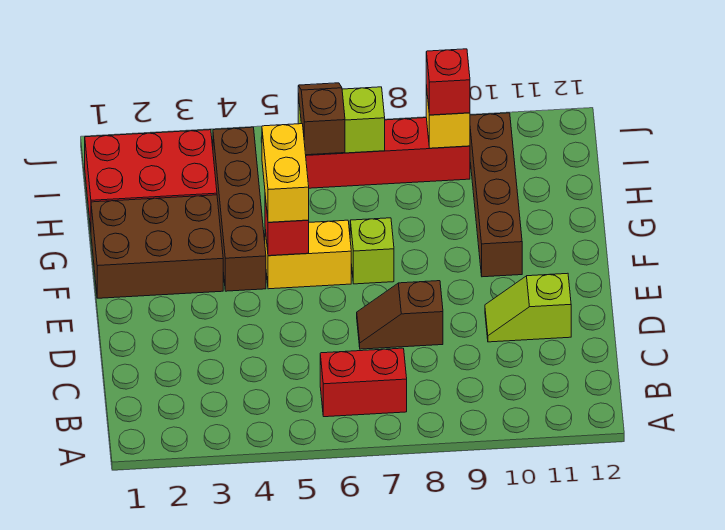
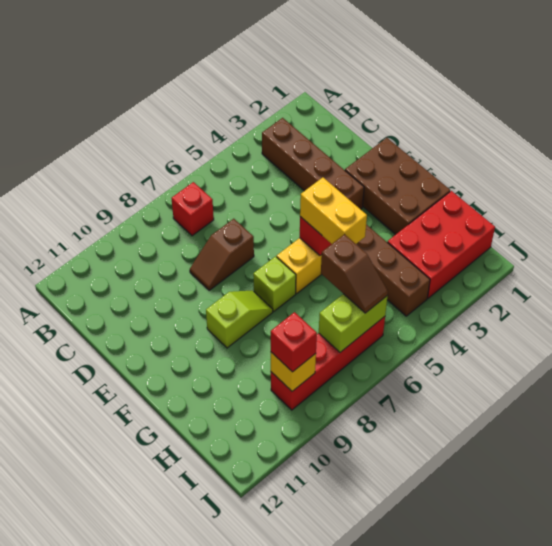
red 1x2 brick [320,348,407,417] -> red 1x1 brick [172,182,214,236]
brown 1x2 slope [357,281,443,349] -> brown 1x2 slope turned to [190,219,254,290]
lime 1x2 slope [485,273,571,342] -> lime 1x2 slope moved to [206,290,273,348]
brown 2x3 brick [91,195,223,298] -> brown 2x3 brick turned to [345,138,450,235]
brown 1x4 brick [470,113,522,277] -> brown 1x4 brick moved to [262,118,364,209]

